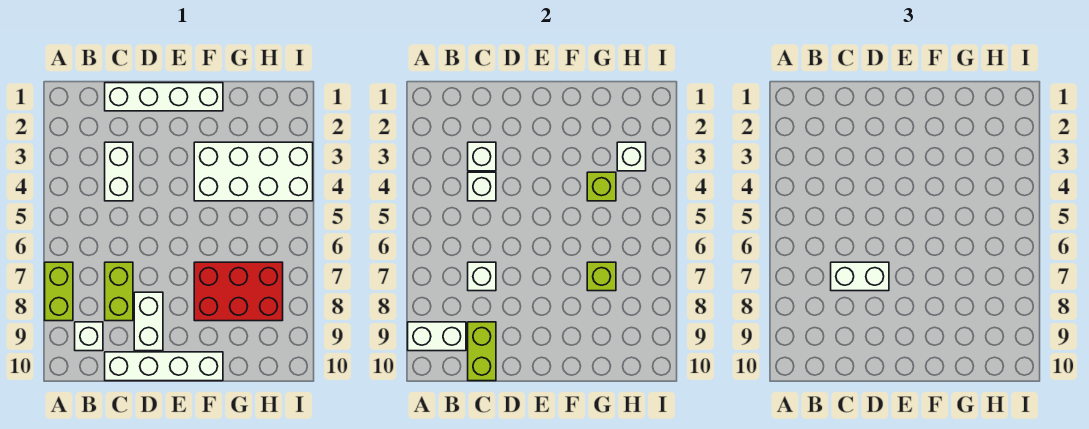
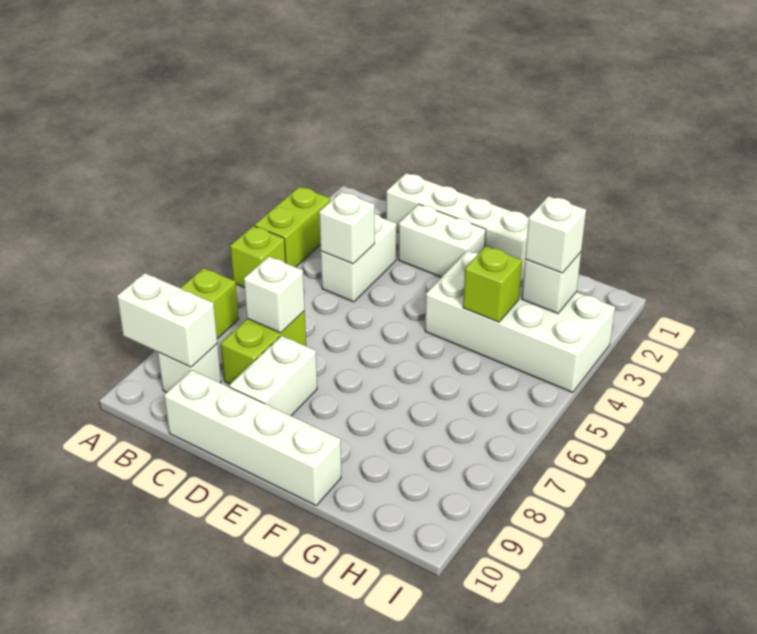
white 1x1 brick [468,142,496,171] -> white 1x1 brick moved to [525,196,586,273]
white 1x2 brick [831,262,889,291] -> white 1x2 brick moved to [398,204,486,277]
lime 1x2 brick [468,322,496,381] -> lime 1x2 brick moved to [255,187,330,267]
red 2x3 brick [194,262,283,321] -> none
lime 1x1 brick [587,262,616,291] -> lime 1x1 brick moved to [230,226,286,288]

